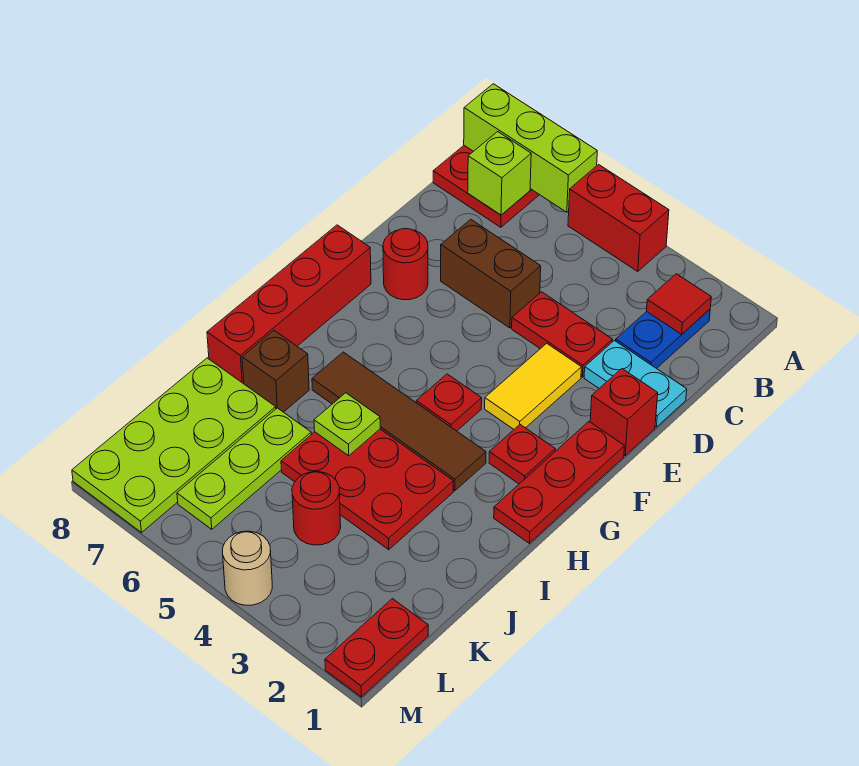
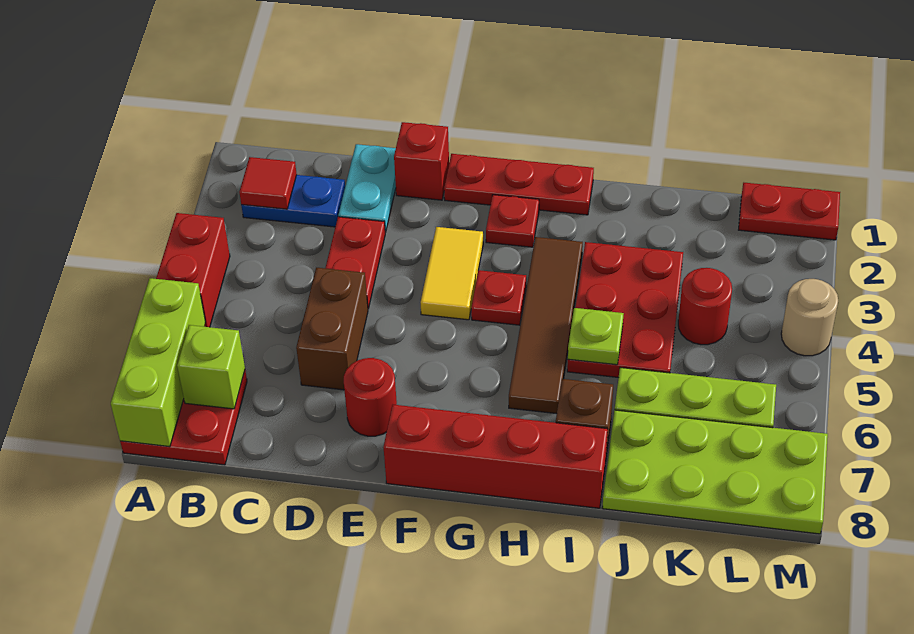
yellow 1x2 tile [485,343,581,429] -> yellow 1x2 tile turned to [421,227,483,320]

